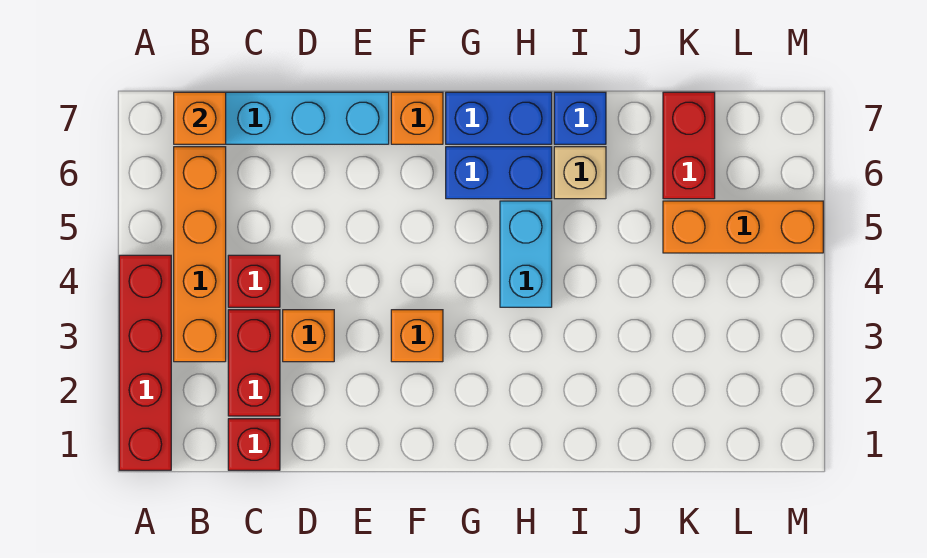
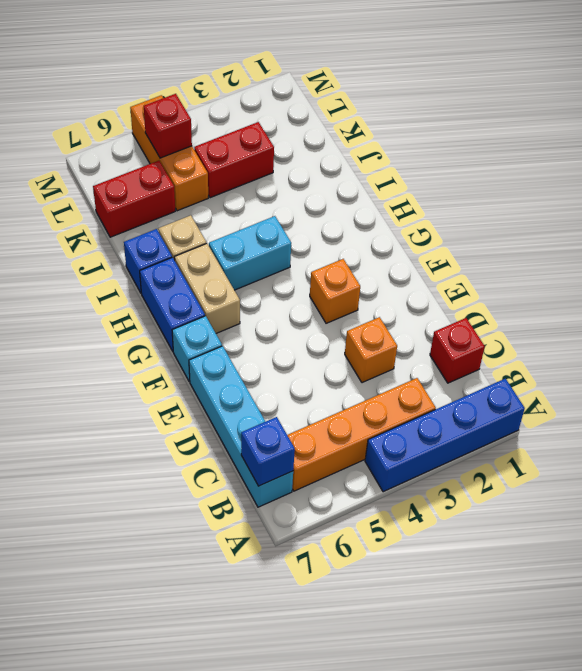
red 1x4 brick [119,255,171,470] -> blue 1x4 brick [365,379,525,492]
orange 1x1 brick [174,92,226,144] -> blue 1x1 brick [241,417,295,486]
red 1x2 brick [228,310,280,416] -> red 1x2 brick moved to [194,122,274,198]
red 1x1 brick [228,255,280,307] -> red 1x1 brick moved to [144,94,192,158]
orange 1x1 brick [391,92,443,144] -> cyan 1x1 brick [172,316,222,382]
blue 1x2 brick [446,147,552,199] -> tan 1x2 brick [174,243,240,333]

